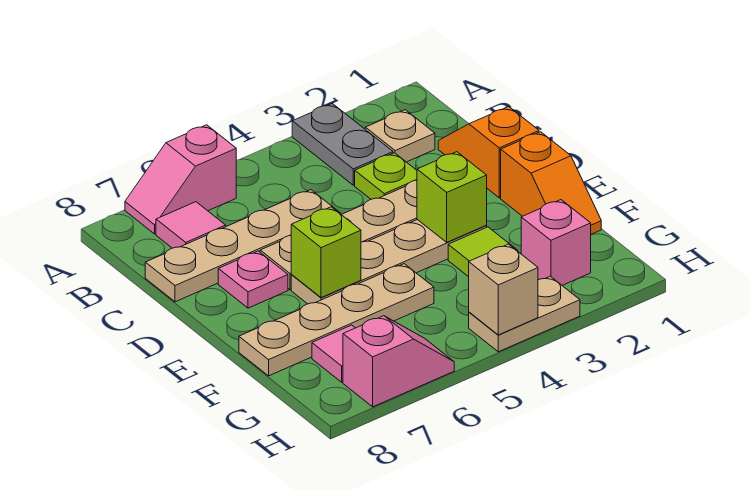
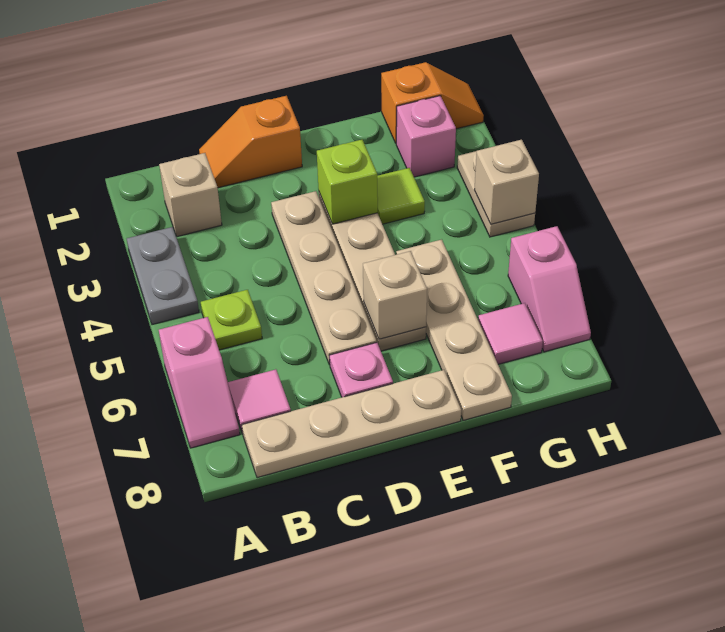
grey 1x2 plate [292,104,393,185] -> grey 1x2 plate turned to [127,227,199,325]
tan 1x1 plate [365,110,435,162] -> tan 1x1 brick [159,153,222,237]
lime 1x1 plate [355,153,417,199] -> lime 1x1 plate moved to [201,290,262,350]
tan 1x4 plate [145,190,341,302] -> tan 1x4 plate turned to [242,370,461,478]
orange 1x2 slope [501,132,601,234] -> orange 1x2 slope moved to [381,62,484,143]
lime 1x1 brick [291,207,361,298] -> tan 1x1 brick [363,251,427,339]
pink 1x2 slope [343,316,454,407] -> pink 1x2 slope turned to [508,226,591,352]

